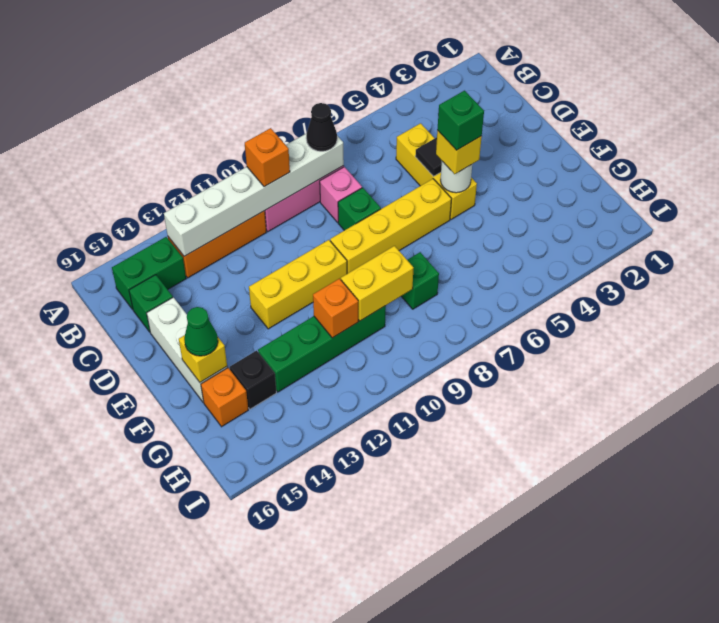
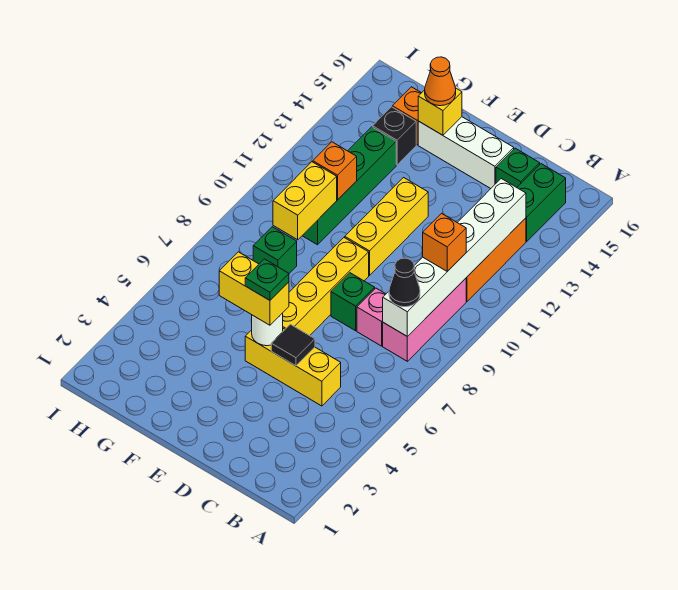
yellow 1x1 brick [436,130,482,174] -> yellow 1x2 brick [219,252,289,325]
green 1x1 brick [437,91,484,150] -> green 1x1 plate [245,259,289,300]
green 1x1 cone [184,307,218,356] -> orange 1x1 cone [425,57,456,106]

